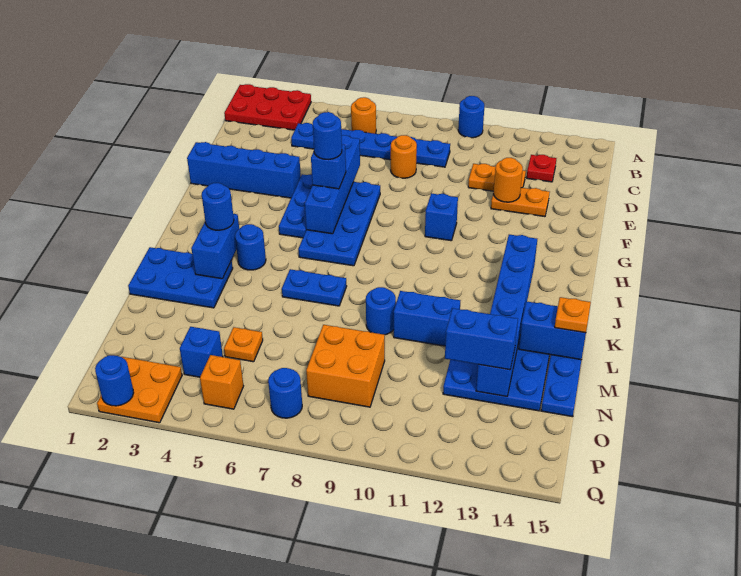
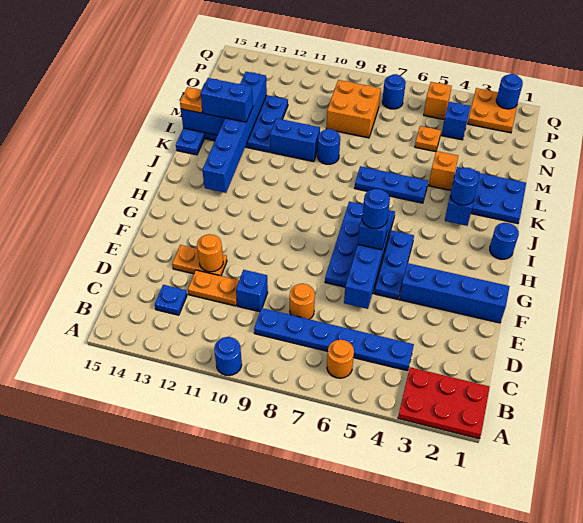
red 1x1 plate [527,155,556,182] -> blue 1x1 plate [155,285,187,315]
blue 1x1 brick [425,193,458,241] -> blue 1x1 brick moved to [236,270,268,312]
blue 1x1 round brick [235,224,266,270] -> blue 1x1 round brick moved to [490,223,519,259]
blue 1x2 plate [282,269,347,306] -> blue 1x3 plate [355,166,428,203]
none -> orange 1x1 brick [429,151,458,190]
blue 1x2 brick [445,308,518,370] -> blue 1x2 brick moved to [201,78,253,122]

